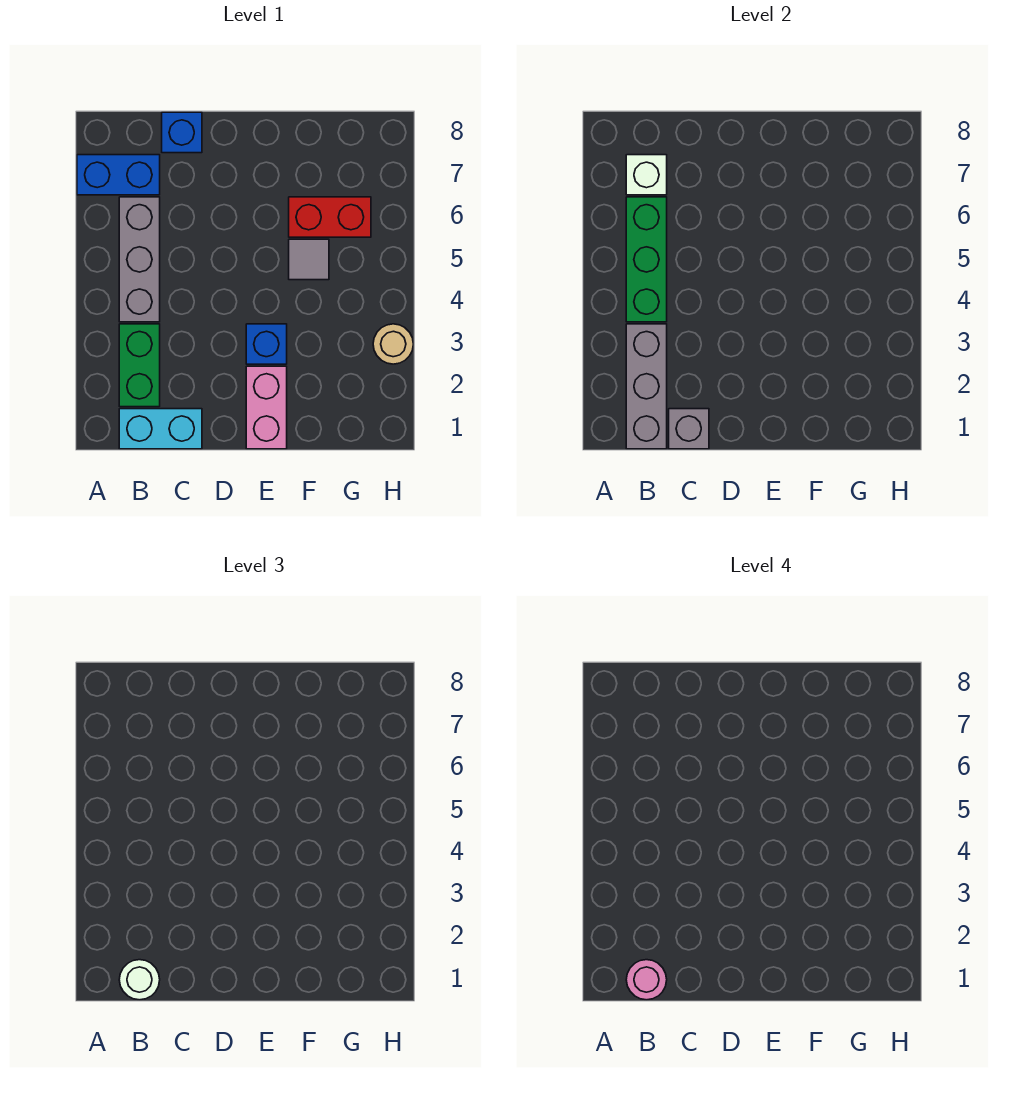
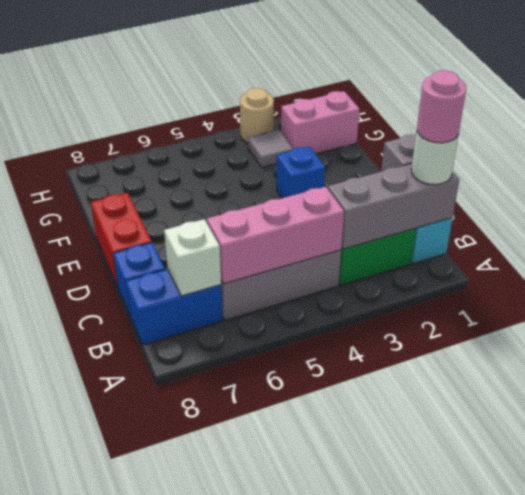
blue 1x2 brick [77,155,160,195] -> blue 1x2 brick turned to [126,269,223,345]
green 1x3 brick [626,197,667,322] -> pink 1x3 brick [207,187,344,284]
pink 1x2 brick [246,366,287,449] -> pink 1x2 brick moved to [281,91,360,154]
grey 1x1 tile [289,239,329,280] -> grey 1x1 tile moved to [248,130,293,168]
red 1x2 brick [289,197,371,237] -> red 1x2 brick moved to [91,193,152,287]

